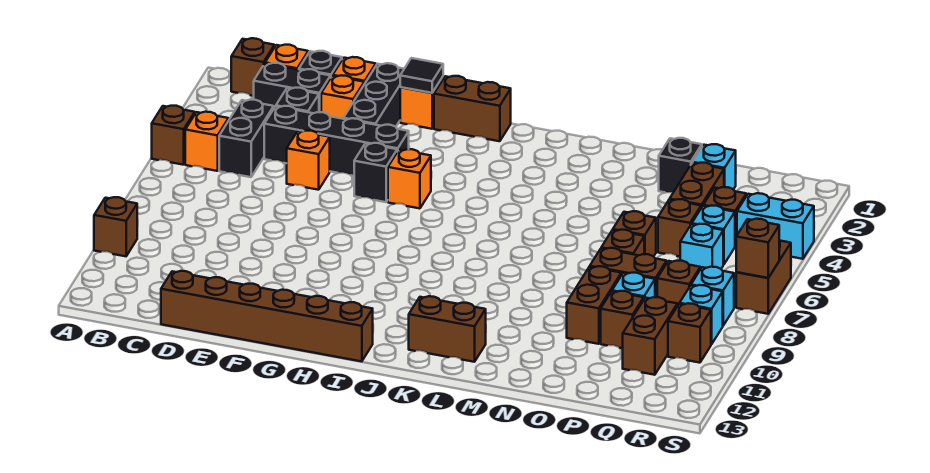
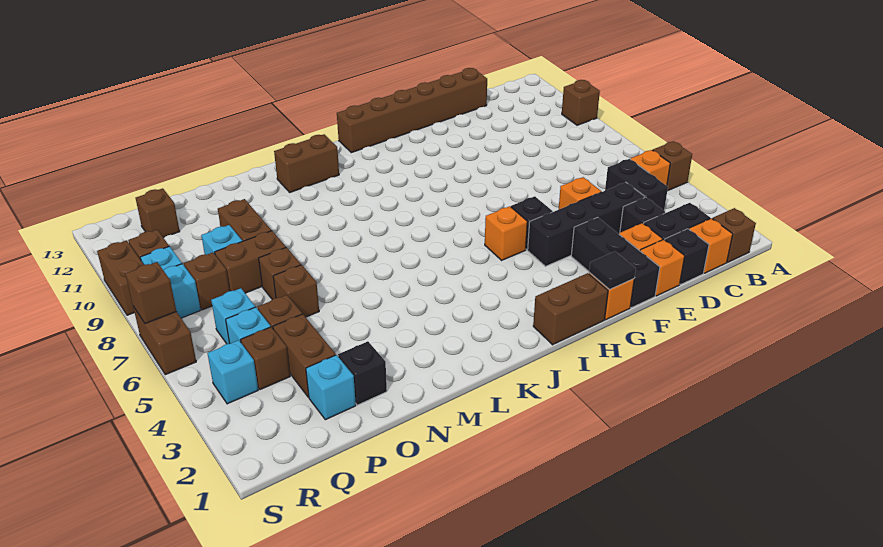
brown 1x1 brick [601,291,644,348] -> brown 1x1 brick moved to [136,188,180,238]
brown 1x2 brick [623,297,677,375] -> brown 1x2 brick moved to [97,240,144,315]
cyan 1x2 brick [737,193,814,259] -> cyan 1x1 brick [207,340,258,404]

